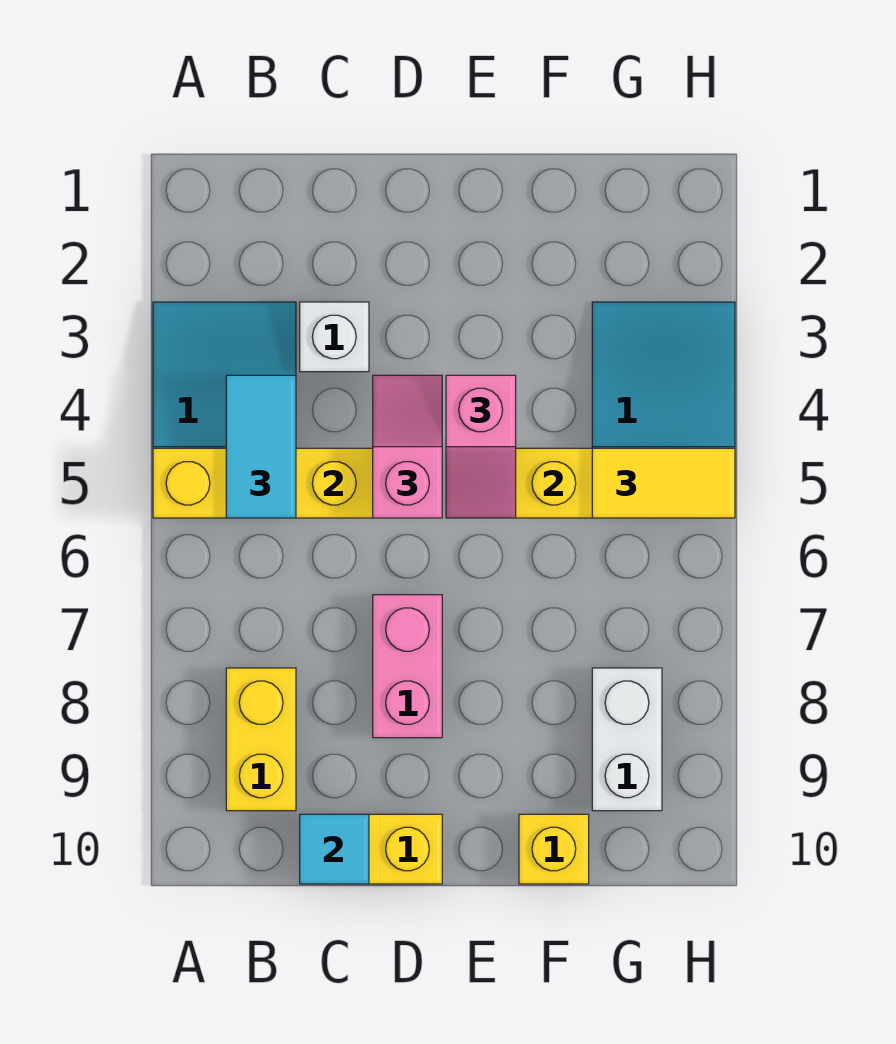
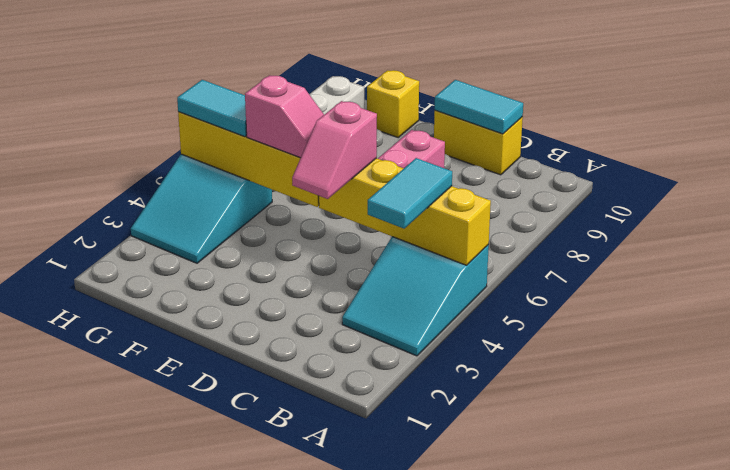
yellow 1x2 brick [226,668,296,811] -> none
white 1x1 brick [300,302,369,372] -> none
cyan 1x1 tile [300,814,369,884] -> cyan 1x2 tile [435,80,523,134]
pink 1x2 slope [446,375,516,518] -> pink 1x2 slope turned to [245,75,324,158]
yellow 1x2 tile [592,448,735,518] -> cyan 1x2 tile [177,80,247,137]

